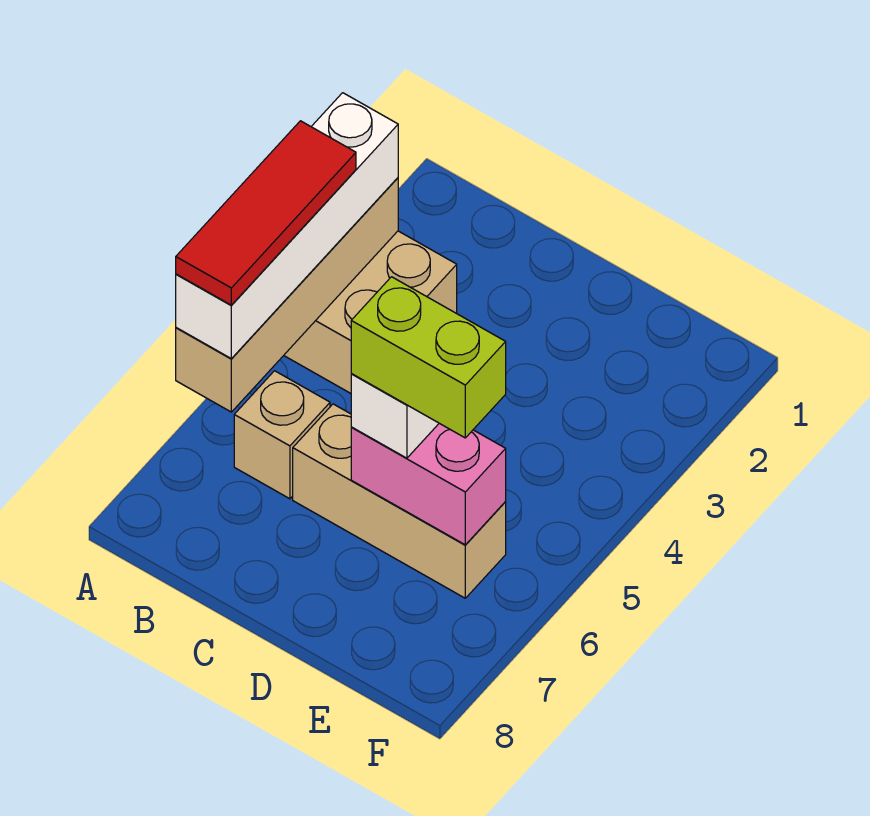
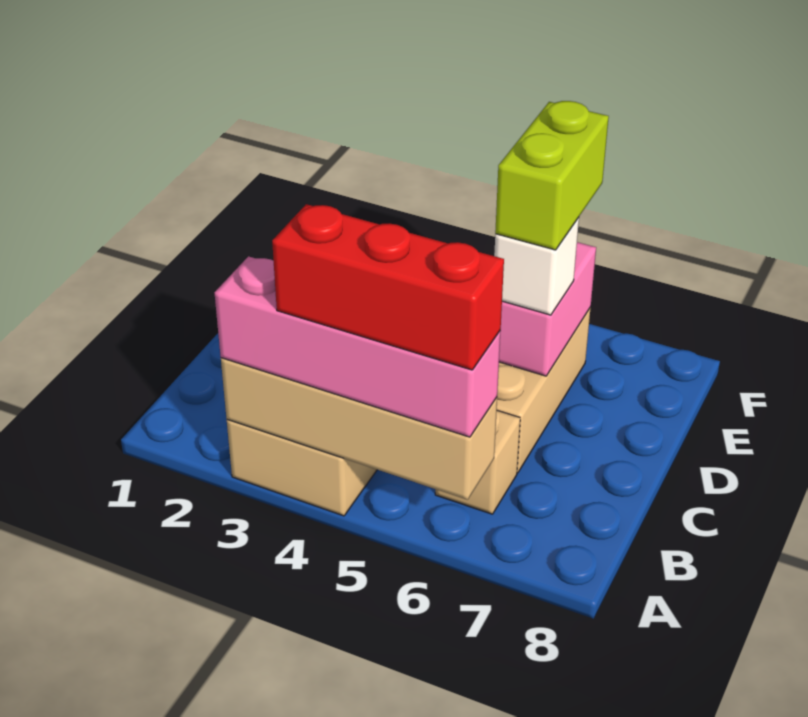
white 1x4 brick [176,93,398,358] -> pink 1x4 brick [214,256,501,437]
red 1x3 tile [176,121,356,305] -> red 1x3 brick [272,204,504,370]

